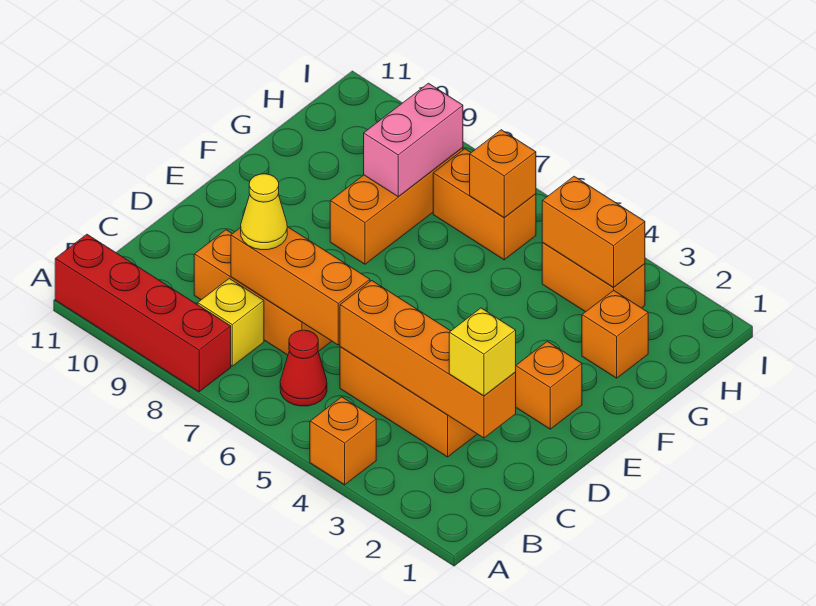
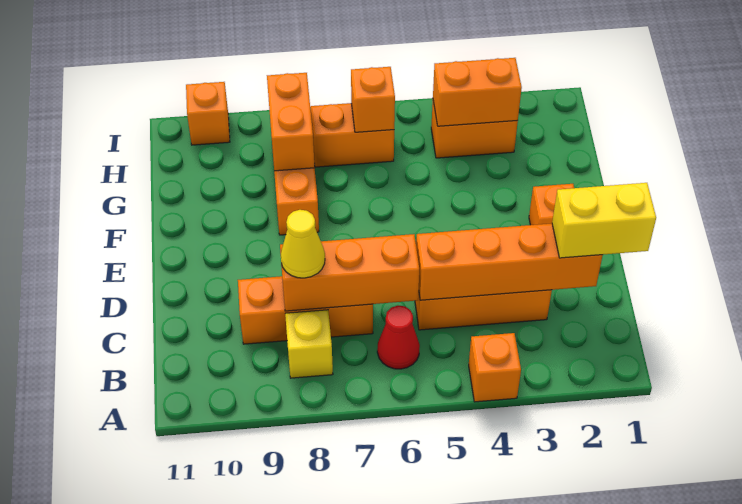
red 1x4 brick [55,234,231,392] -> none
yellow 1x1 brick [449,308,516,396] -> yellow 1x2 brick [552,183,656,258]
orange 1x1 brick [582,290,648,378] -> orange 1x1 brick moved to [186,82,230,145]
pink 1x2 brick [364,83,463,196] -> orange 1x2 brick [267,73,315,171]

